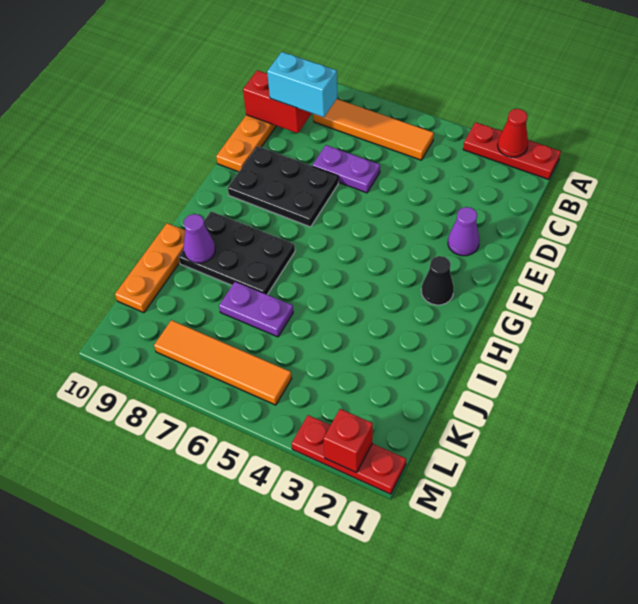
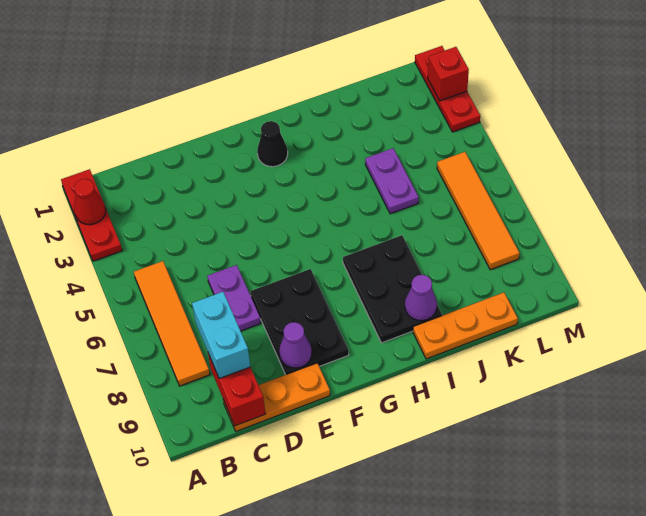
purple 1x1 cone [448,207,479,256] -> purple 1x1 cone moved to [279,322,312,368]
purple 1x2 plate [219,282,293,337] -> purple 1x2 plate moved to [365,148,419,214]

